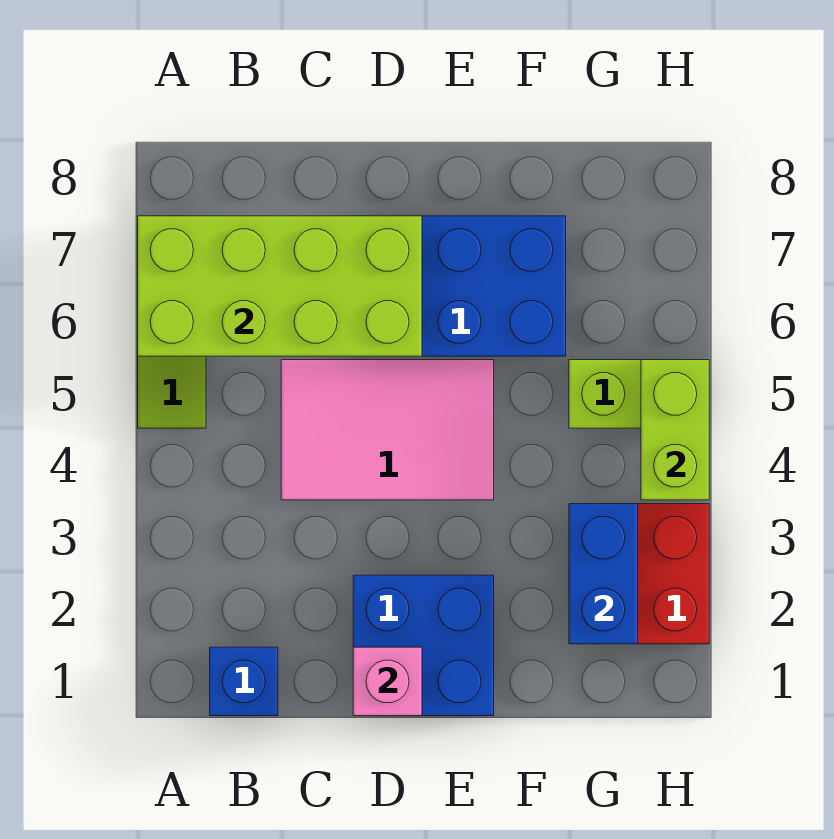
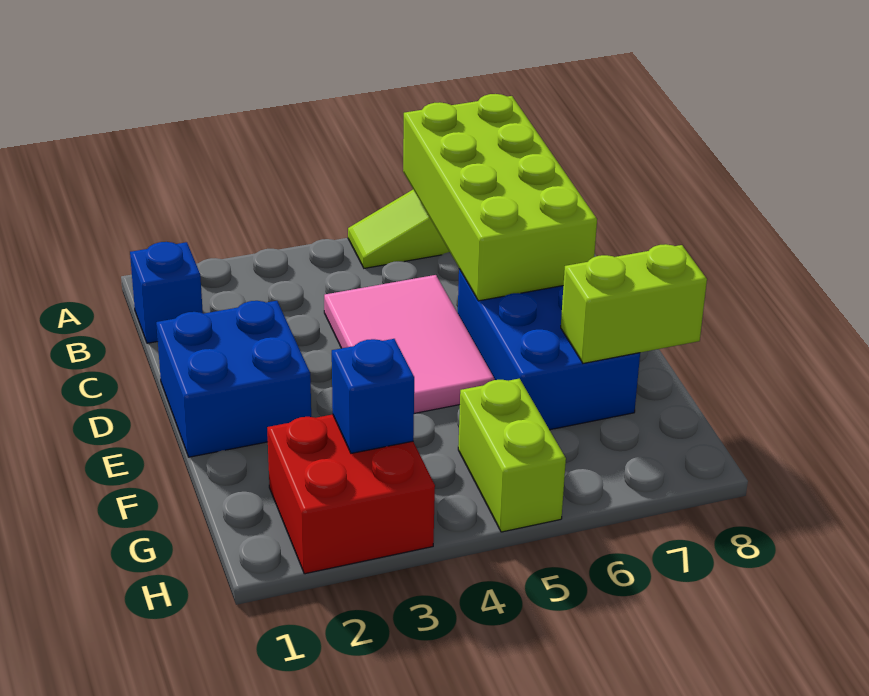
pink 1x1 brick [353,647,422,716] -> none
blue 1x2 brick [569,504,638,644] -> blue 1x1 brick [332,339,414,453]
lime 1x2 brick [641,360,709,500] -> lime 1x2 brick moved to [561,244,707,363]

